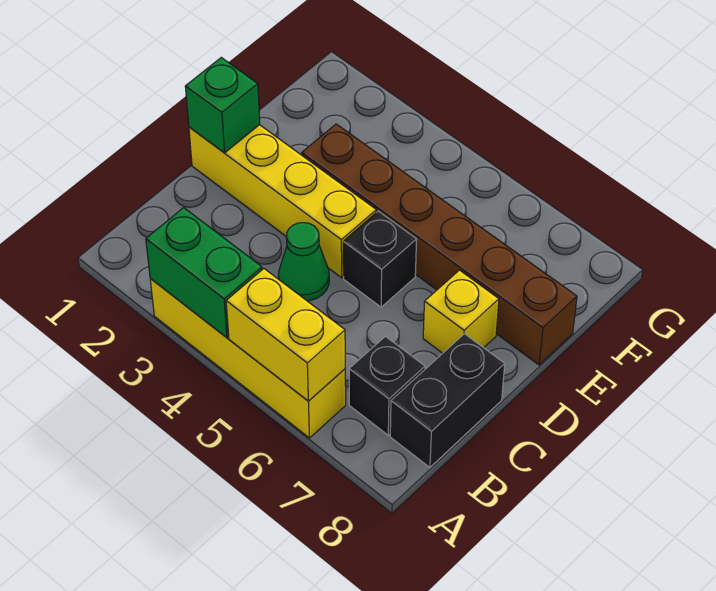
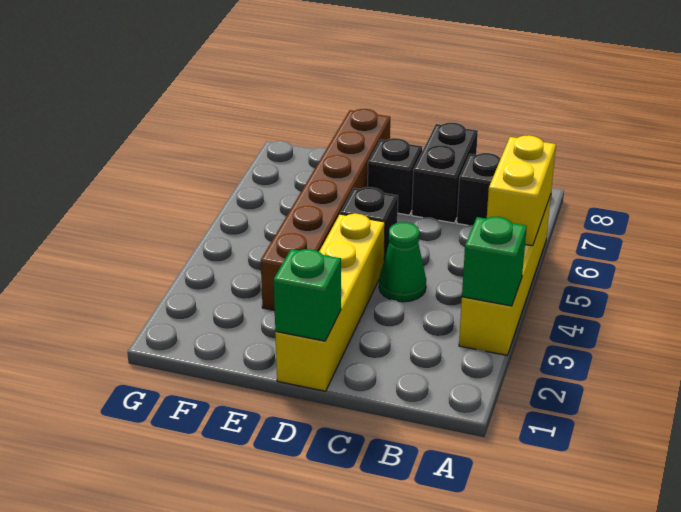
green 1x2 brick [146,208,262,338] -> green 1x1 brick [462,217,527,306]
black 1x2 brick [390,334,505,467] -> black 1x2 brick turned to [412,123,478,223]
yellow 1x1 brick [423,270,499,353] -> black 1x1 brick [368,138,422,215]

